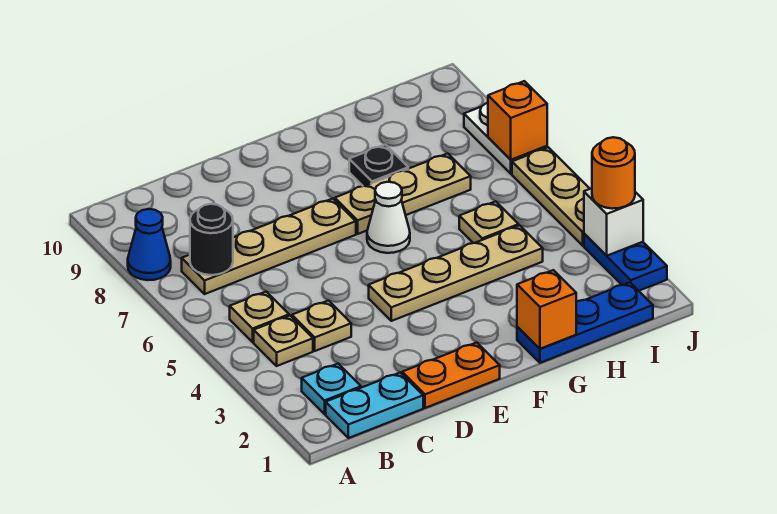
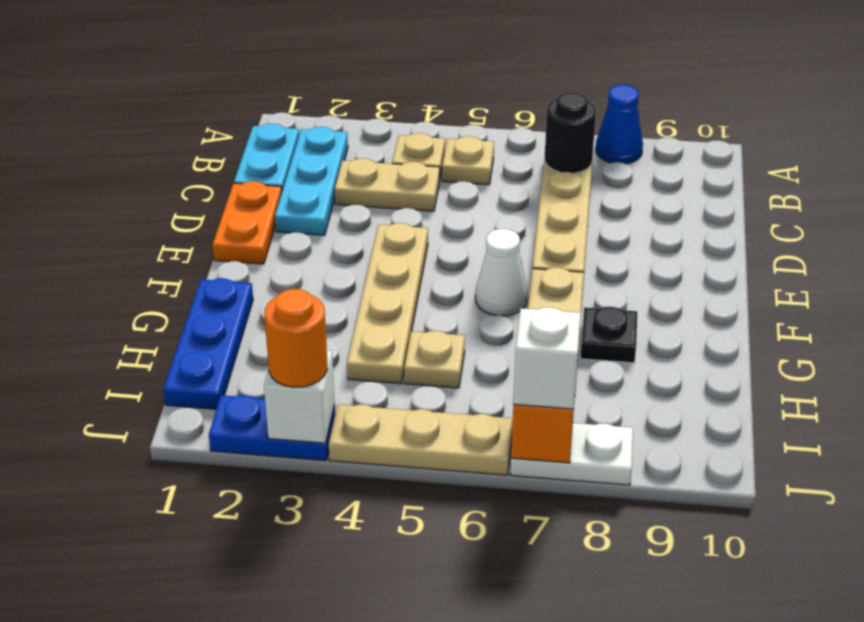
cyan 1x1 plate [302,364,361,414] -> cyan 1x3 plate [275,127,348,235]
tan 1x1 plate [292,300,351,351] -> tan 1x2 plate [335,158,440,211]
orange 1x1 brick [517,270,576,349] -> none
none -> white 1x1 brick [513,307,581,409]

